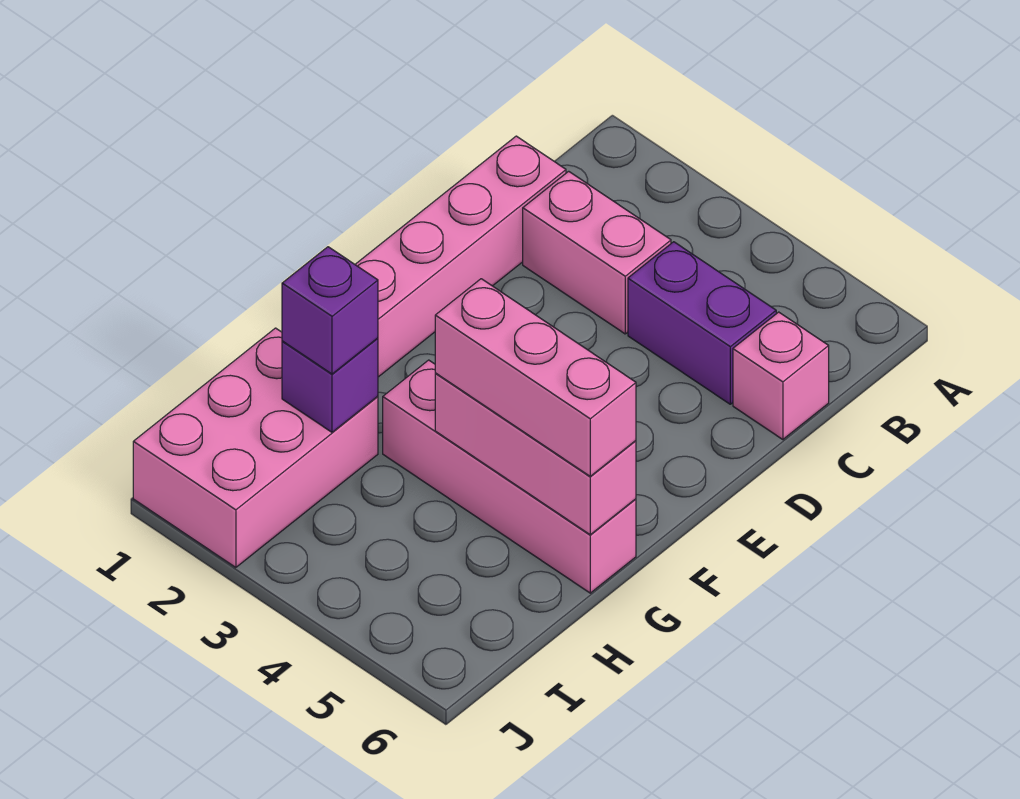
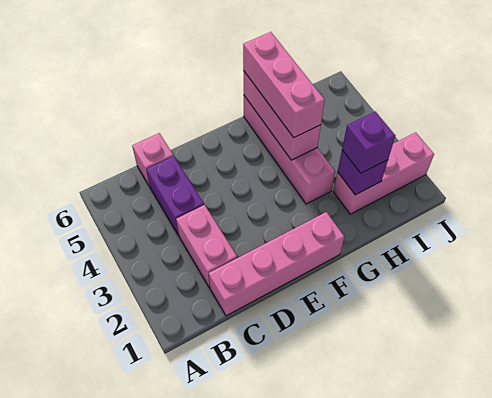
pink 2x3 brick [133,328,378,567] -> pink 1x3 brick [333,132,434,214]

